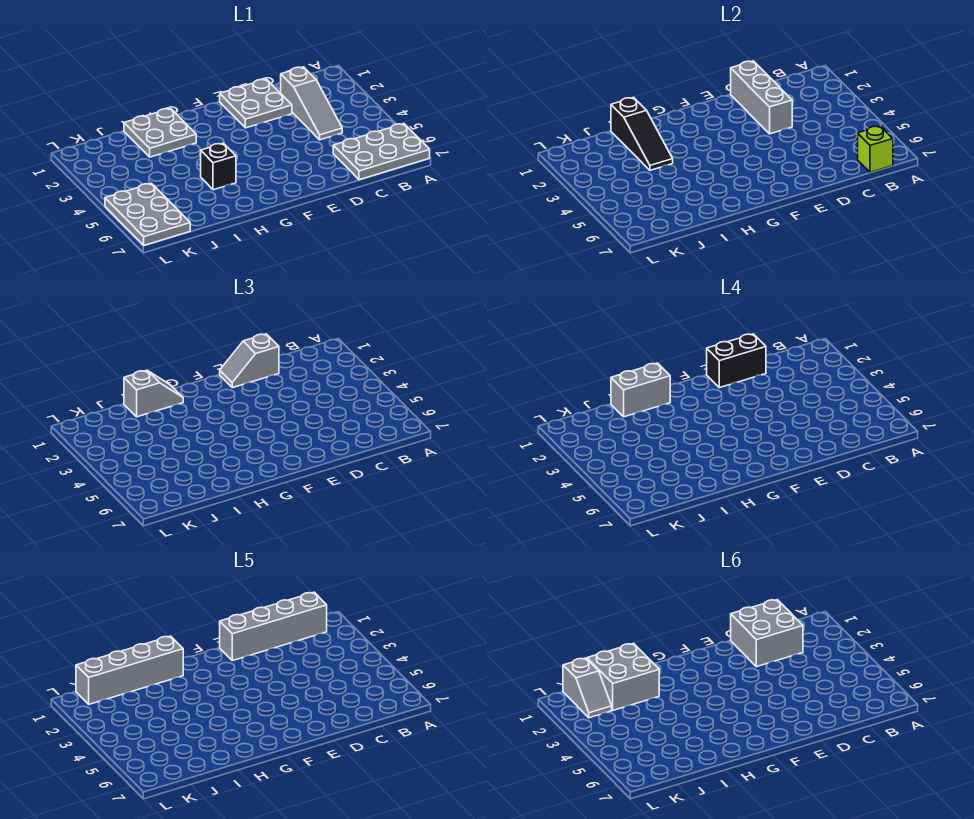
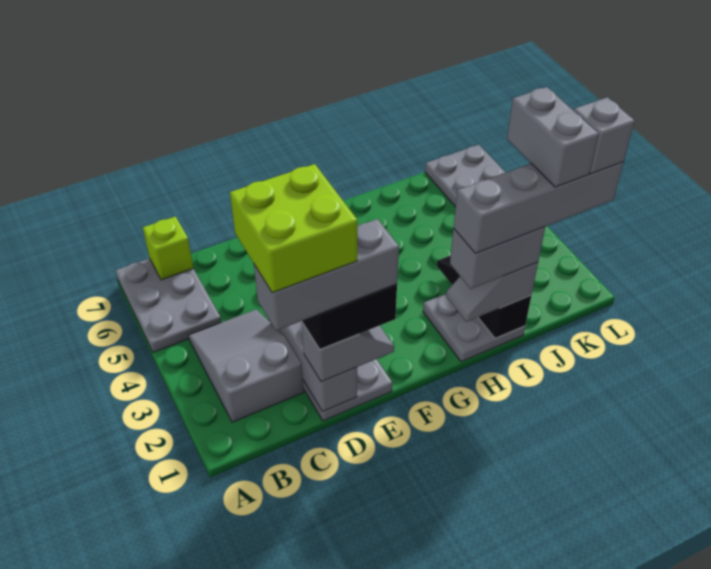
grey 2x3 plate [333,124,430,180] -> grey 2x3 plate turned to [115,258,221,352]
grey 1x4 brick [220,592,327,661] -> grey 1x3 brick [254,219,399,331]
grey 2x2 brick [731,600,803,667] -> lime 2x2 brick [230,164,357,293]
grey 1x3 slope [281,67,342,140] -> grey 2x3 slope [188,309,304,422]
black 1x1 brick [201,143,236,190] -> none
grey 2x2 brick [587,644,659,710] -> grey 1x2 brick [507,87,599,187]

